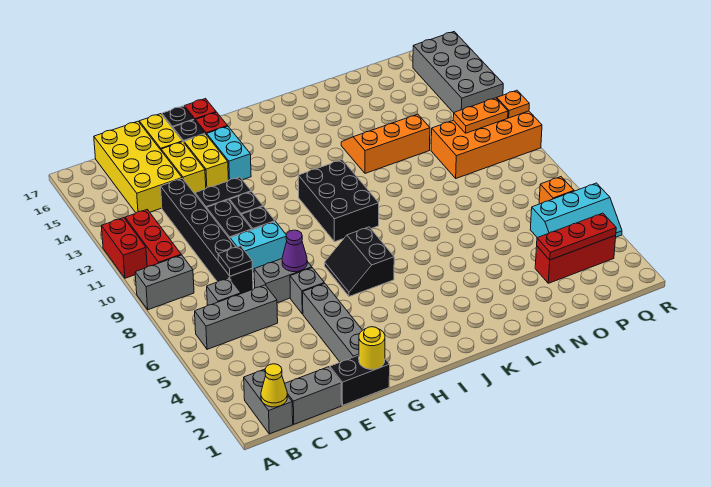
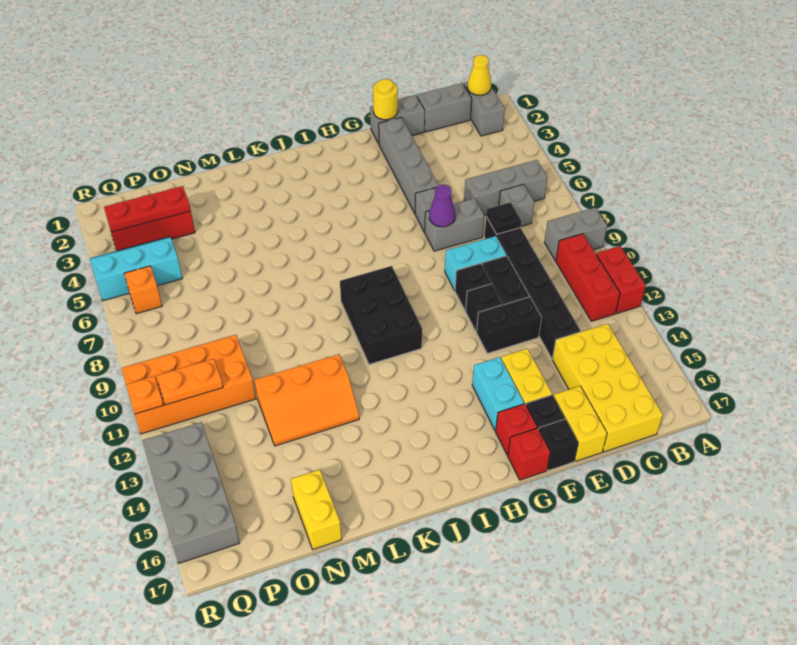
black 1x2 brick [330,355,390,405] -> grey 1x2 brick [370,95,425,144]
yellow 1x2 brick [161,142,206,194] -> yellow 1x2 brick moved to [291,470,342,549]
black 2x2 slope [325,227,394,297] -> none

